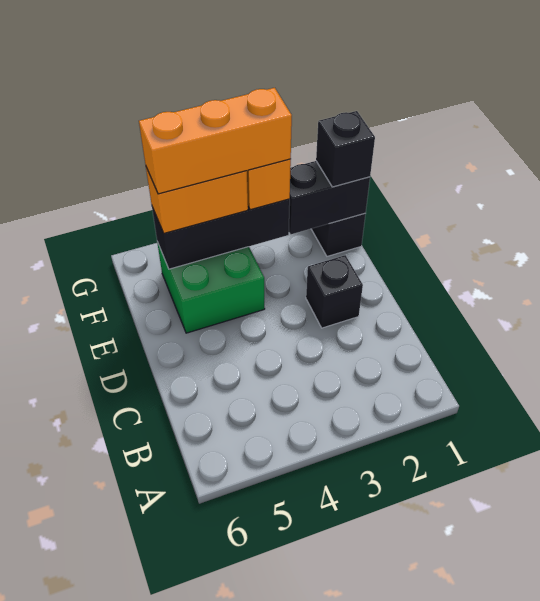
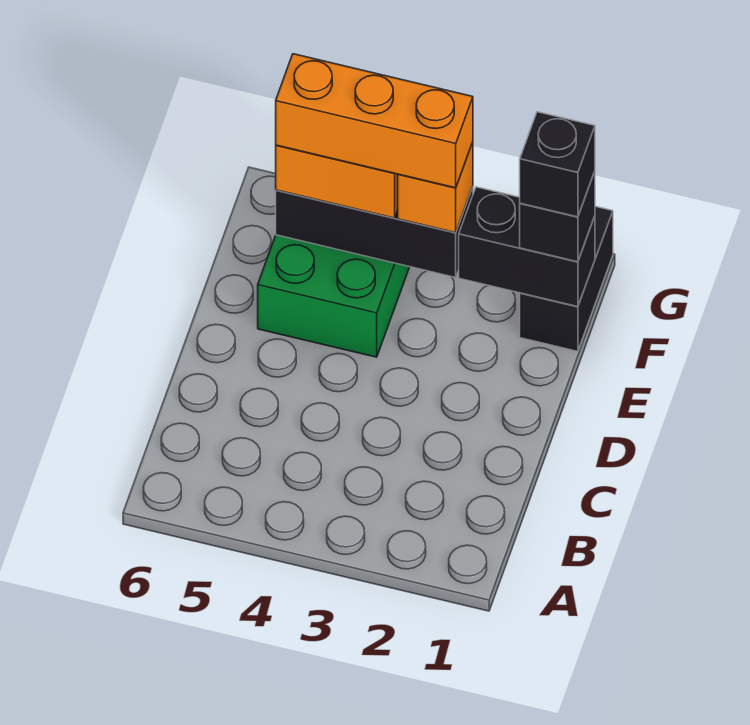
black 1x1 brick [306,255,363,328] -> black 1x1 brick moved to [520,112,595,217]

